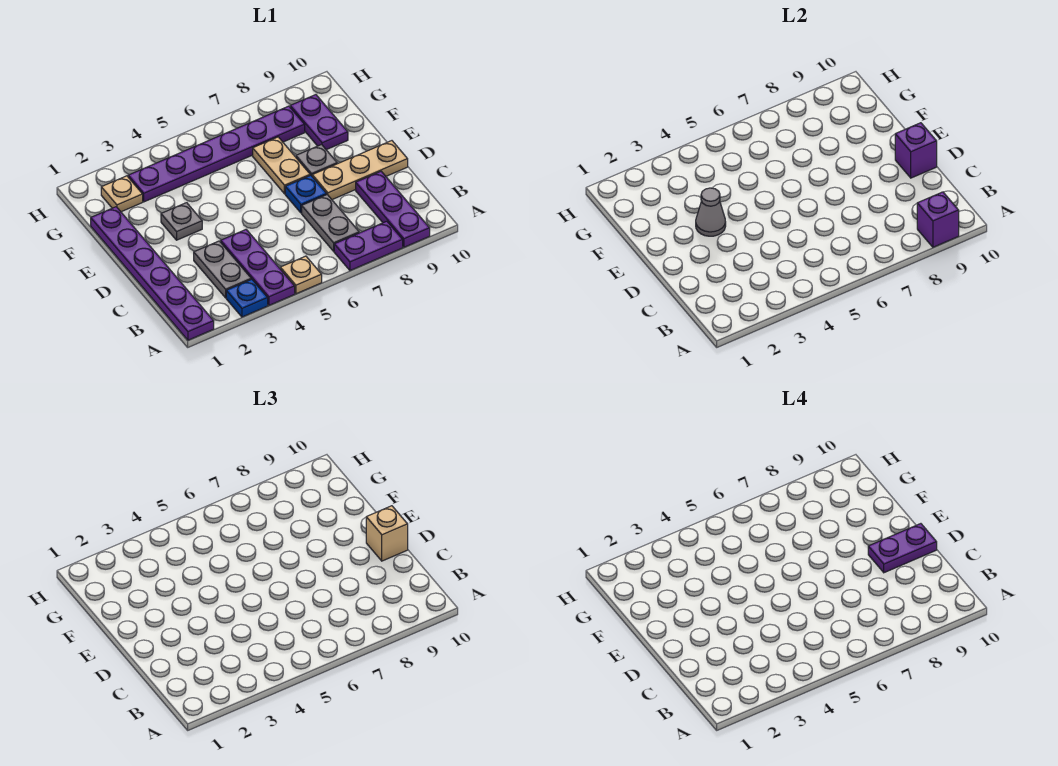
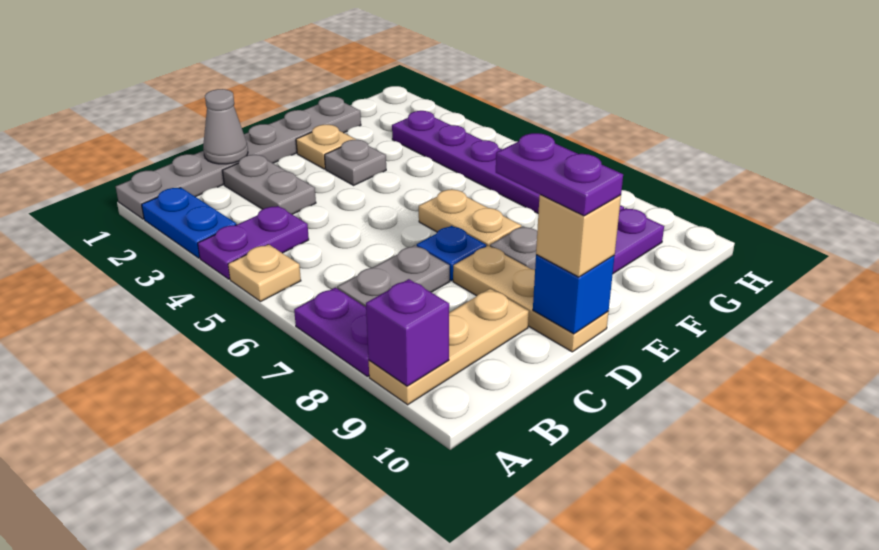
purple 1x6 plate [91,207,214,340] -> grey 1x6 plate [116,97,361,219]
blue 1x1 plate [226,279,268,317] -> blue 1x2 plate [142,188,237,258]
purple 1x3 plate [221,230,295,305] -> purple 1x2 plate [198,206,309,279]
purple 1x3 plate [356,171,430,247] -> tan 1x3 plate [369,289,529,405]
grey 1x2 plate [194,241,251,298] -> grey 1x2 plate turned to [222,155,316,214]
purple 1x1 brick [895,123,937,178] -> blue 1x1 brick [533,255,614,334]
grey 1x1 cone [696,188,726,236] -> grey 1x1 cone moved to [203,89,248,164]
tan 1x2 plate [253,137,310,194] -> tan 1x2 plate turned to [419,189,521,246]
tan 1x1 plate [101,176,143,212] -> tan 1x1 plate moved to [296,124,356,169]

